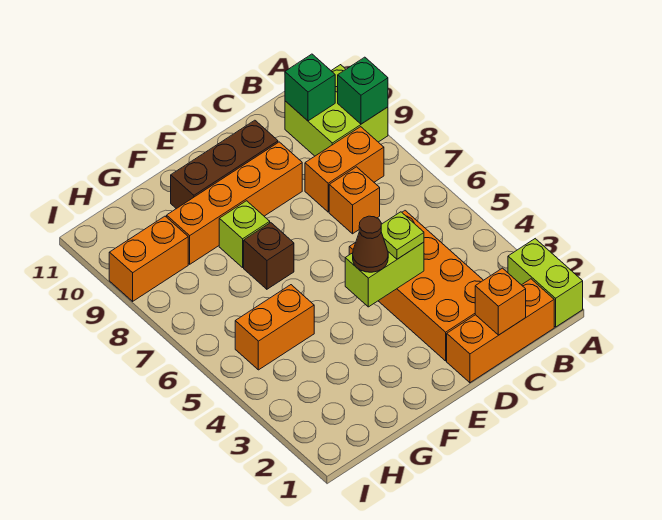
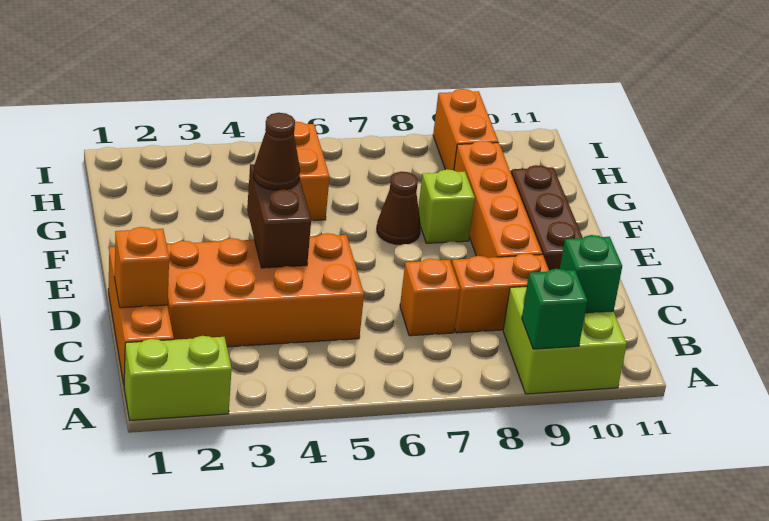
orange 1x2 brick [305,127,384,212] -> orange 1x2 brick turned to [452,253,549,333]
lime 1x2 brick [345,242,424,307] -> brown 1x2 brick [247,164,311,268]
lime 1x1 plate [381,212,424,259] -> none
brown 1x1 brick [244,223,294,289] -> brown 1x1 cone [377,172,421,245]

